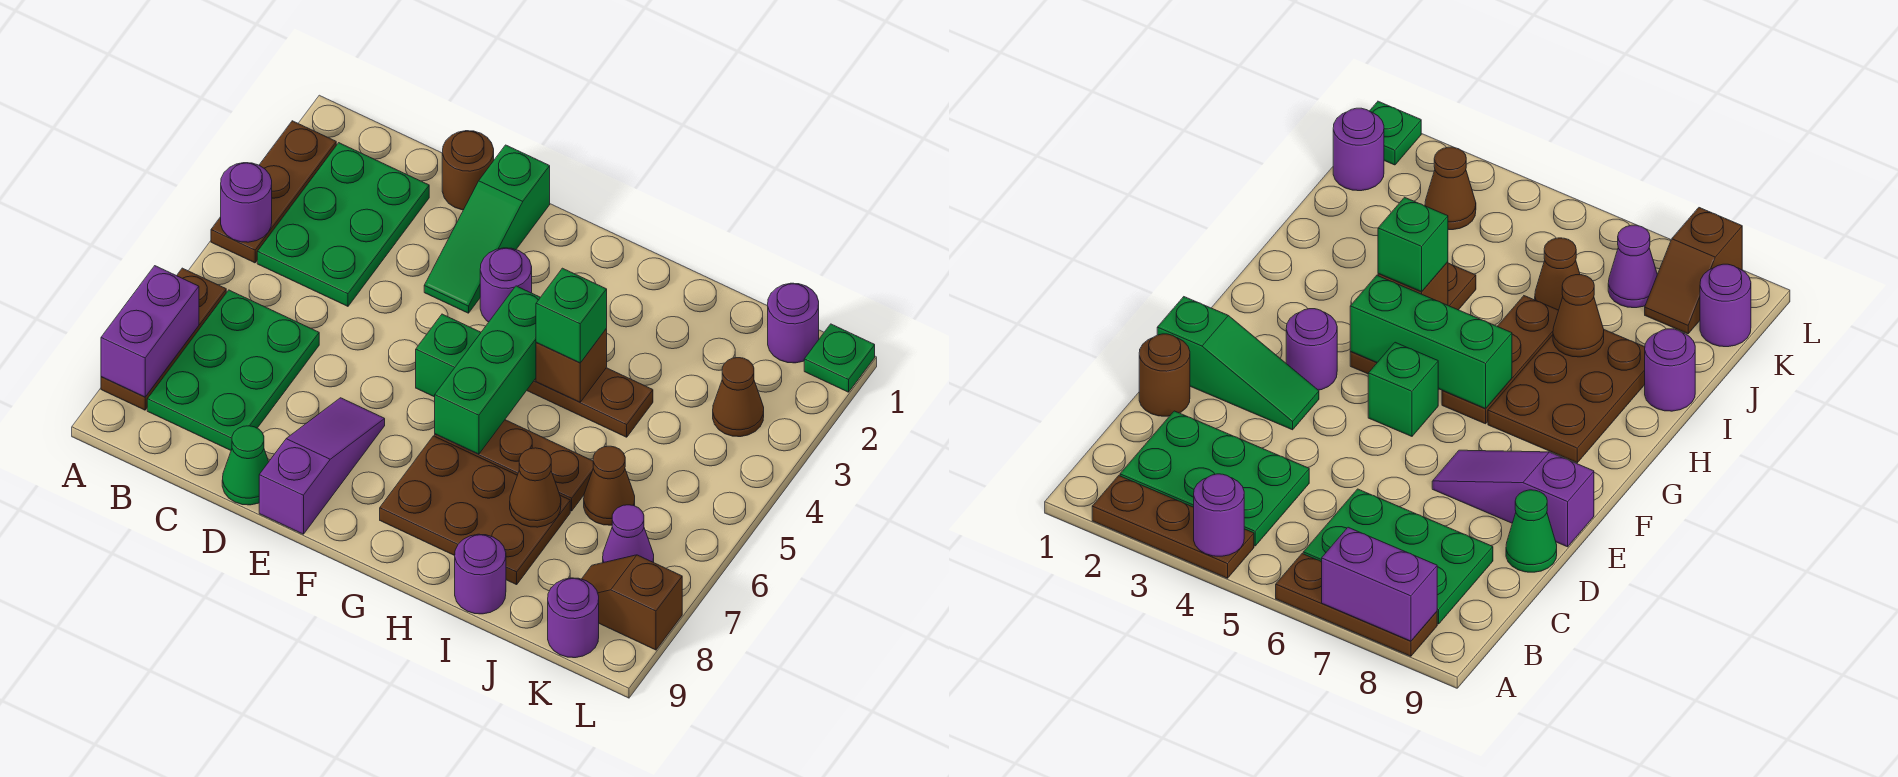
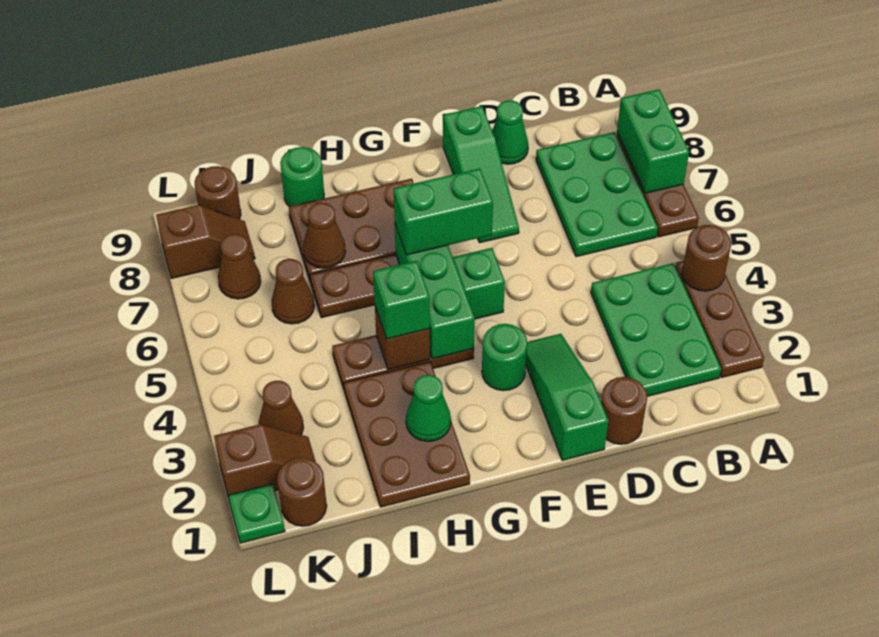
purple 1x1 round brick [221,163,272,242] -> brown 1x1 round brick [682,225,731,291]
purple 1x2 brick [101,266,199,397] -> green 1x2 brick [617,89,689,193]
purple 1x3 slope [259,398,385,534] -> green 1x3 slope [443,106,519,243]
purple 1x1 round brick [480,248,532,322] -> green 1x1 round brick [482,324,527,391]
none -> green 1x2 brick [394,168,493,255]
none -> brown 2x3 plate [344,362,470,507]
none -> green 1x1 cone [406,375,451,441]
purple 1x1 round brick [455,534,506,614] -> green 1x1 round brick [280,147,324,206]
purple 1x1 round brick [768,283,819,363] -> brown 1x1 round brick [277,458,327,526]
none -> brown 1x2 slope [214,424,316,498]
purple 1x1 cone [603,505,654,563] -> brown 1x1 cone [218,234,261,299]
purple 1x1 round brick [548,578,599,658] -> brown 1x1 round brick [195,166,241,219]

